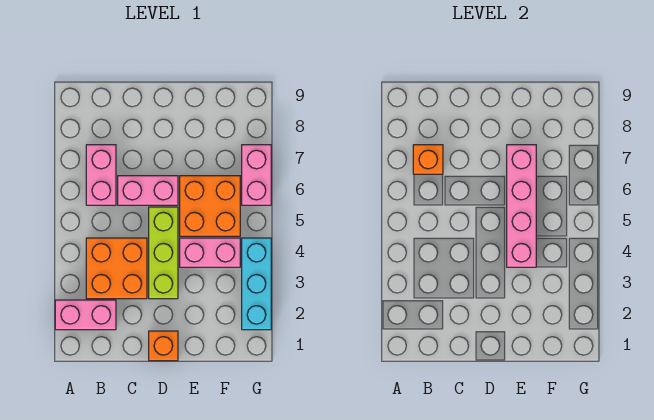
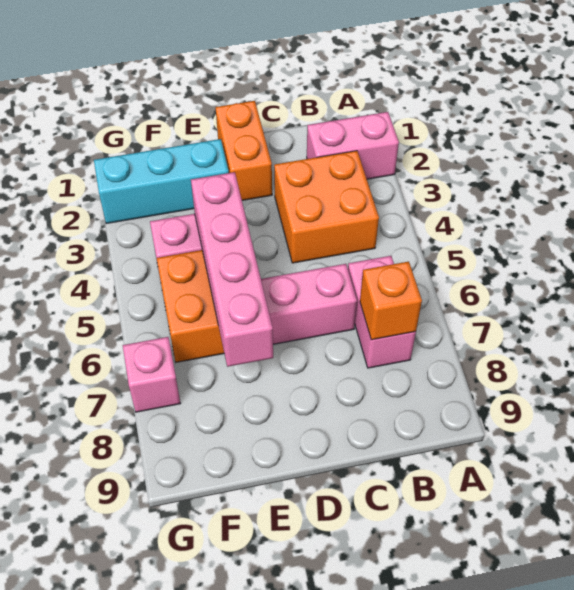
orange 1x1 brick [149,331,178,361] -> orange 1x2 brick [216,101,272,200]
lime 1x3 brick [149,207,178,299] -> none
cyan 1x3 brick [242,238,271,330] -> cyan 1x3 brick turned to [94,139,229,224]
pink 1x2 brick [242,145,271,205] -> pink 1x1 brick [123,337,181,412]

